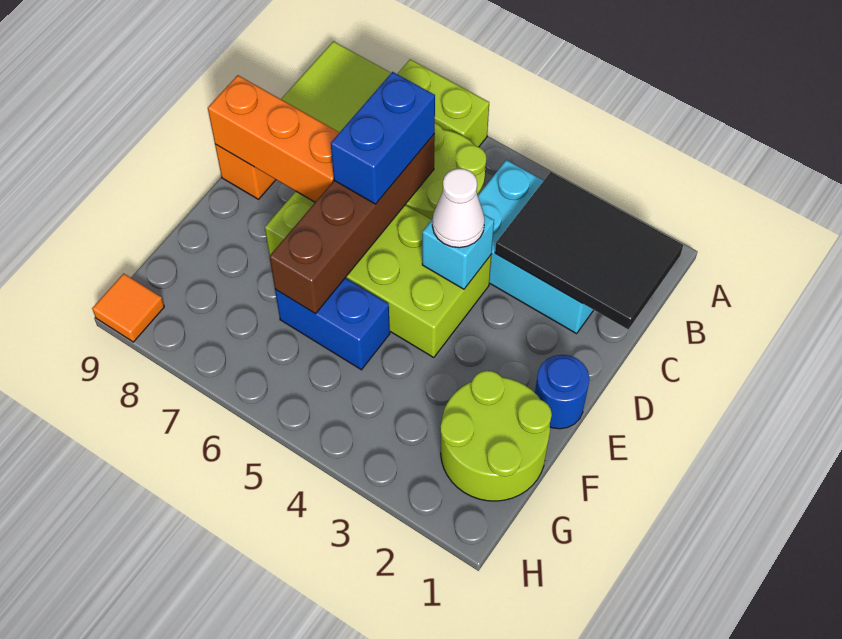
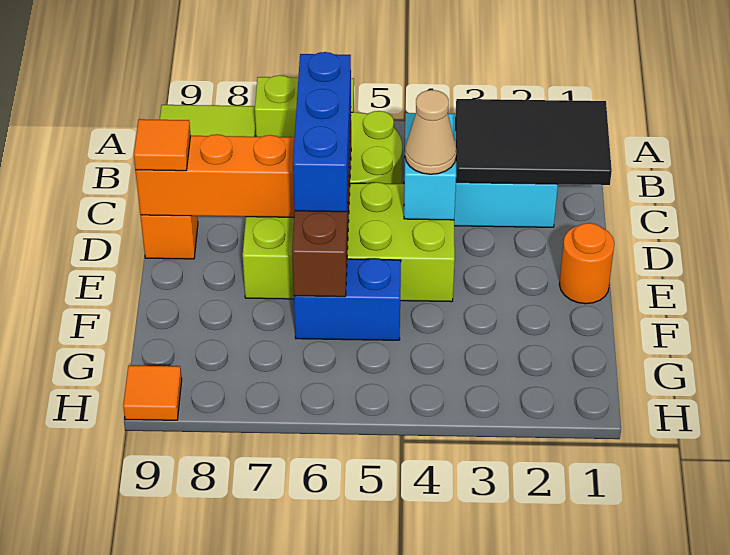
blue 1x2 brick [331,72,435,204] -> blue 1x3 brick [293,52,351,212]
white 1x1 cone [432,169,485,248] -> tan 1x1 cone [405,90,456,174]
none -> orange 1x1 tile [134,119,191,171]
blue 1x1 round brick [535,355,589,429] -> orange 1x1 round brick [559,223,614,304]
lime 2x2 round brick [440,371,552,501] -> none

